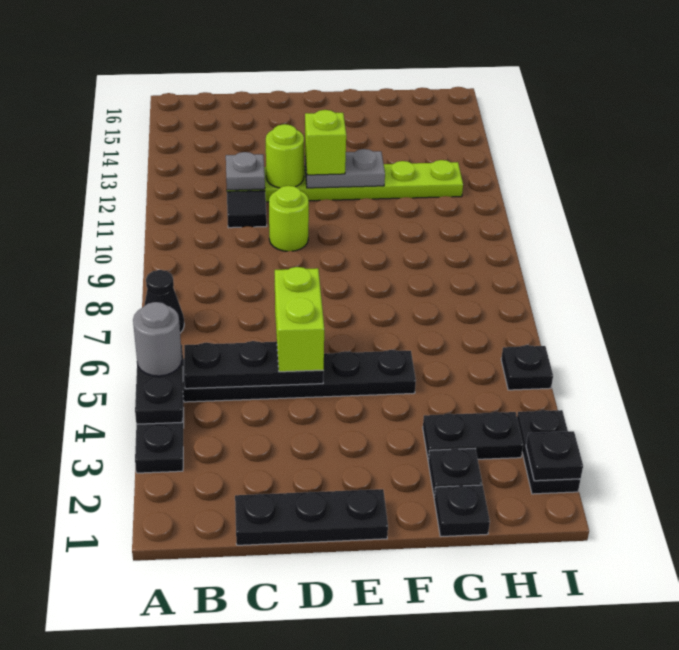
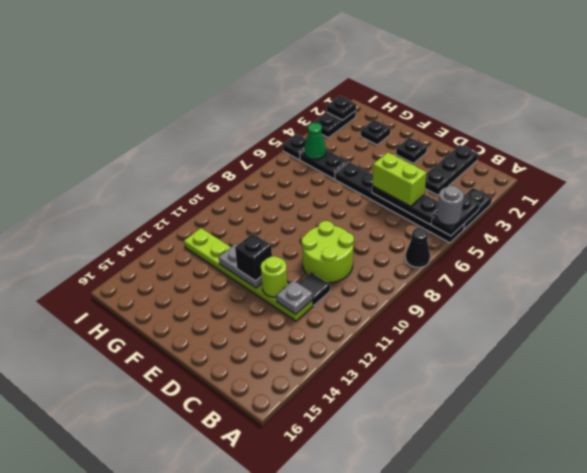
black 1x3 plate [235,489,388,545] -> black 1x3 plate turned to [425,145,478,195]
lime 1x2 brick [275,267,324,372] -> lime 1x2 brick turned to [372,152,427,206]
lime 1x1 round brick [269,186,309,251] -> lime 2x2 round brick [301,221,354,283]
lime 1x1 brick [305,110,346,175] -> black 1x1 brick [235,233,272,281]
black 1x1 plate [434,485,490,537] -> black 1x1 plate moved to [396,137,427,164]
black 1x2 plate [423,412,523,461] -> black 1x2 plate moved to [300,150,348,179]
none -> green 1x1 cone [304,123,326,160]

